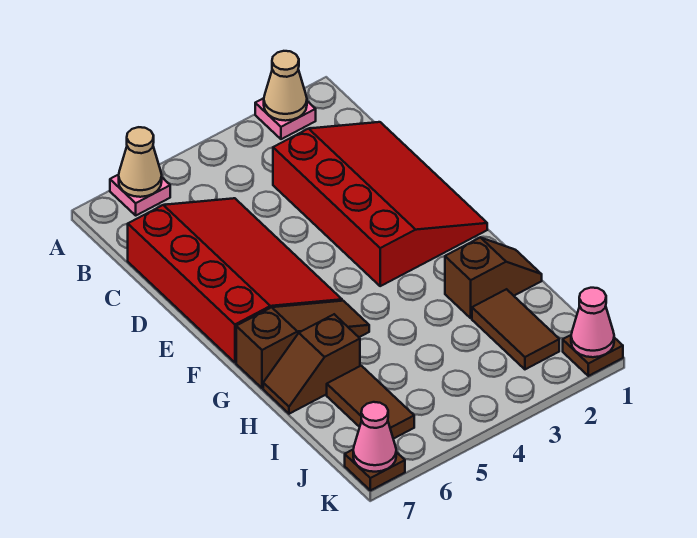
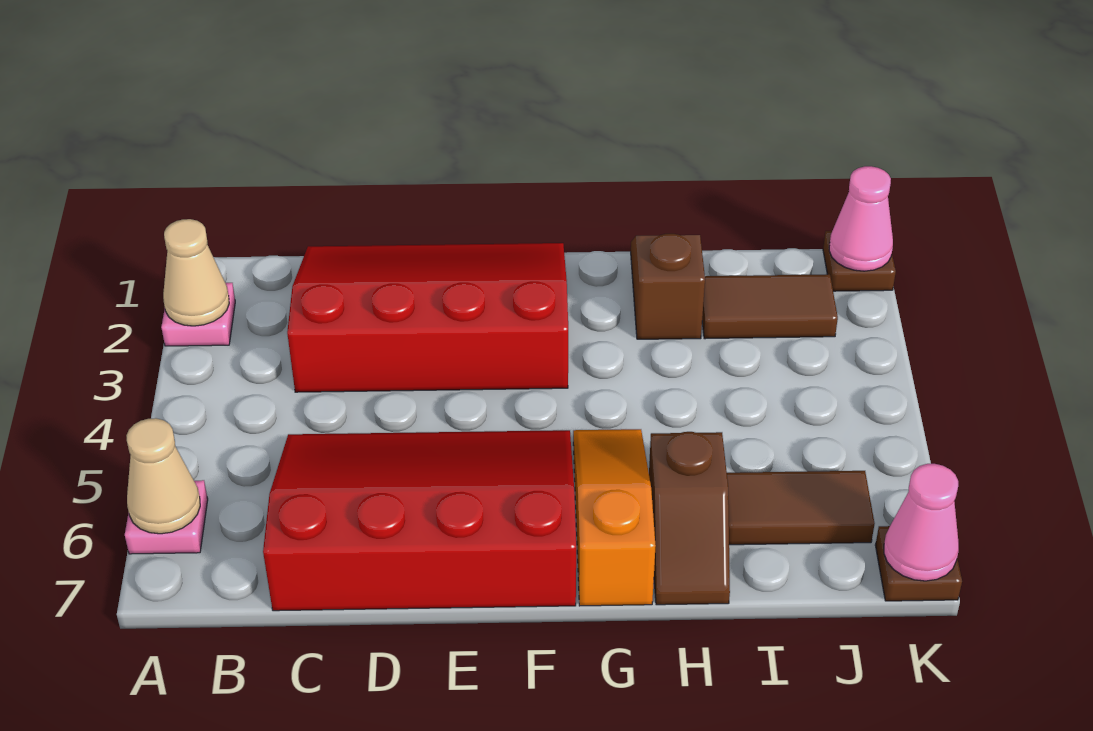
brown 1x3 slope [236,301,369,388] -> orange 1x3 slope [573,429,656,606]

